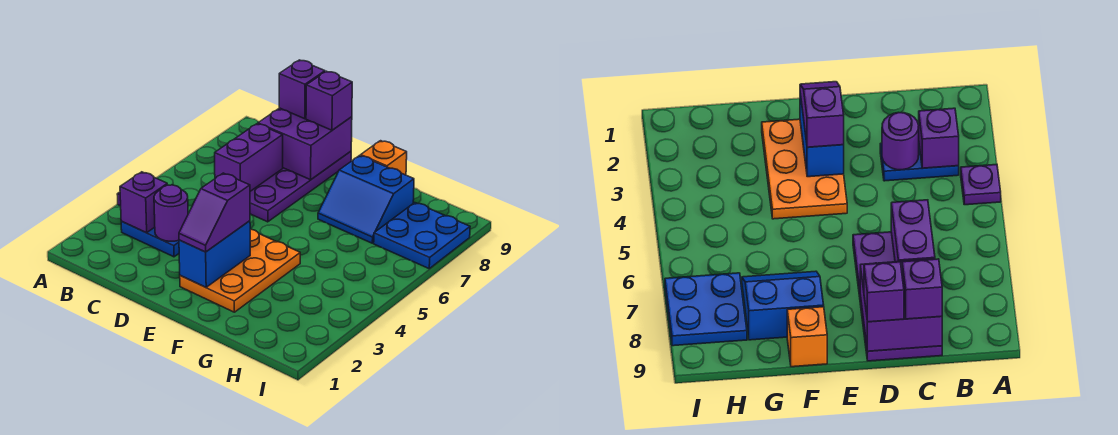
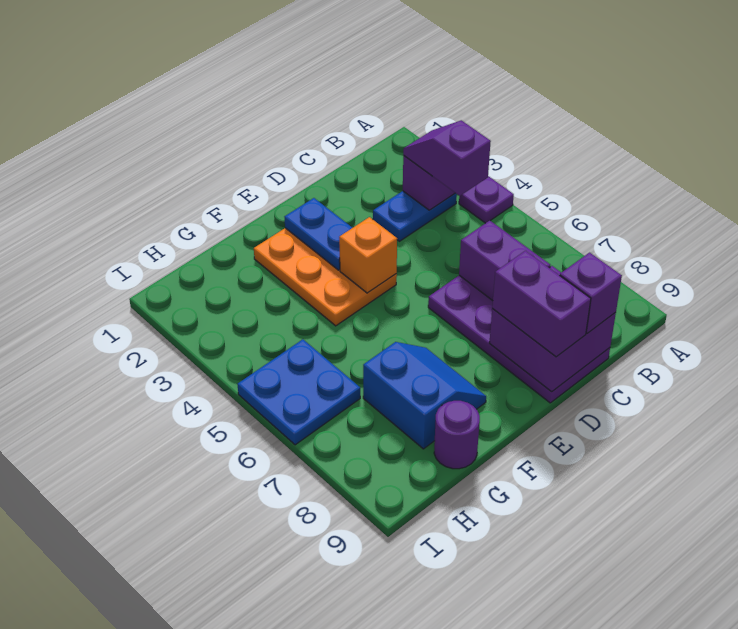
purple 1x1 round brick [154,185,188,241] -> purple 1x1 round brick moved to [434,401,480,469]
purple 1x1 brick [306,71,352,130] -> purple 1x2 brick [492,251,591,357]
blue 1x2 brick [179,221,250,287] -> blue 1x2 plate [285,198,352,270]
purple 1x2 slope [179,173,250,252] -> purple 1x2 slope moved to [403,120,491,196]
blue 2x2 slope [318,155,414,243] -> blue 2x2 slope turned to [363,342,486,449]
orange 1x1 brick [361,141,407,175] -> orange 1x1 brick moved to [339,217,397,293]
blue 2x2 plate [374,203,470,268] -> blue 2x2 plate moved to [238,339,360,445]

